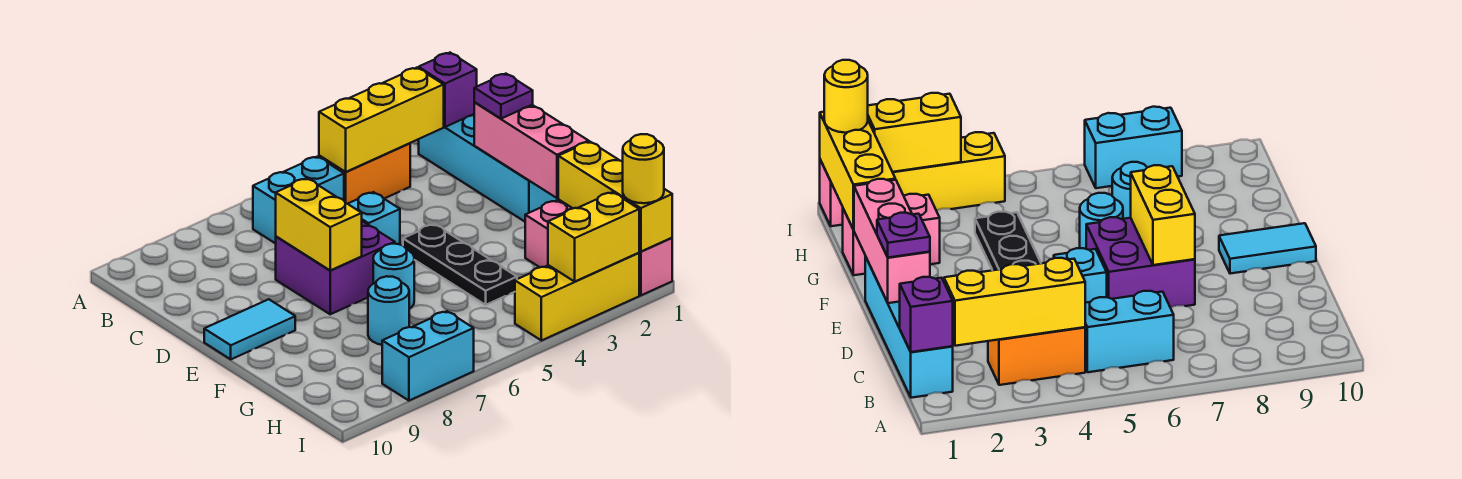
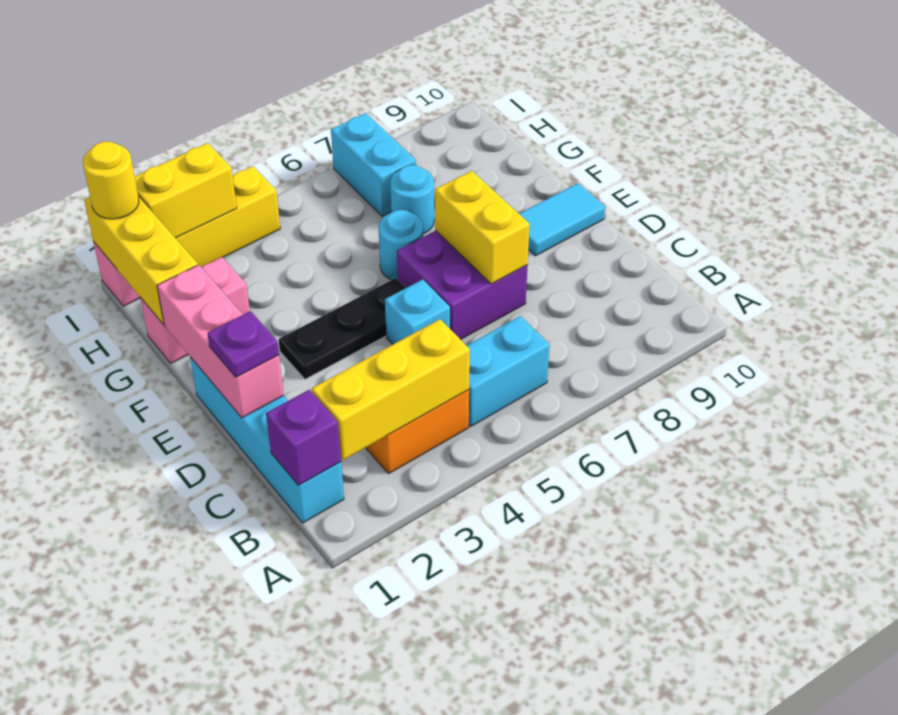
black 1x3 plate [403,224,517,305] -> black 1x3 plate turned to [279,278,405,379]
cyan 1x2 brick [382,311,474,401] -> cyan 1x2 brick turned to [331,113,416,216]

